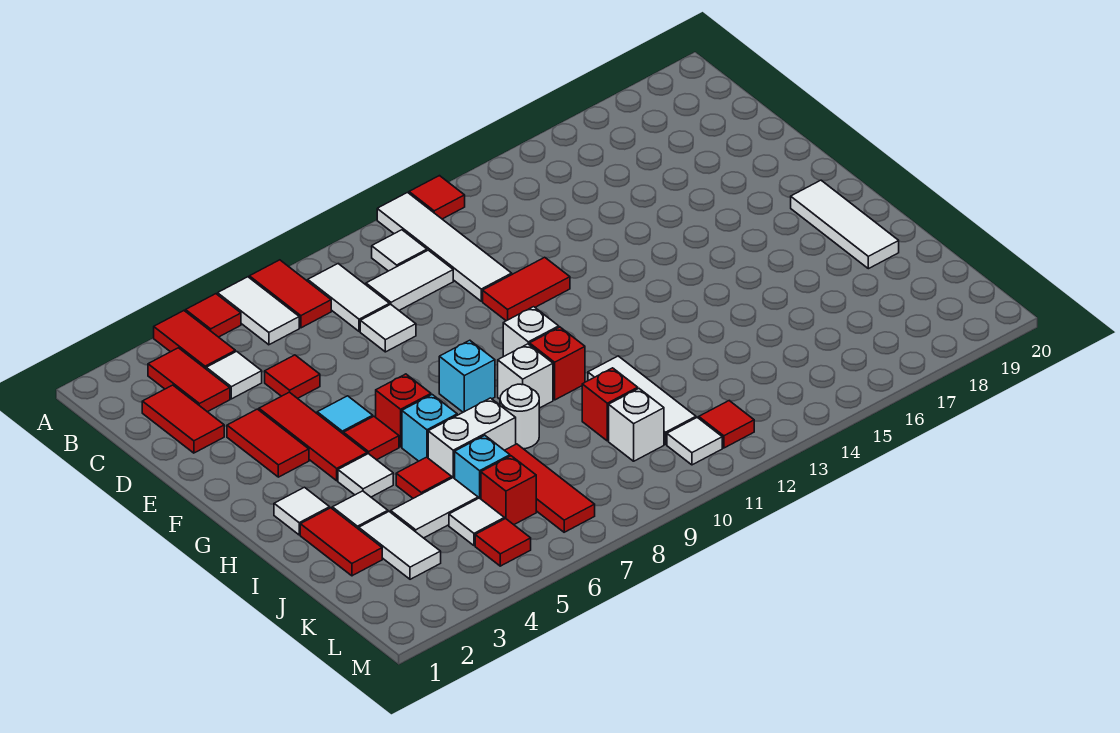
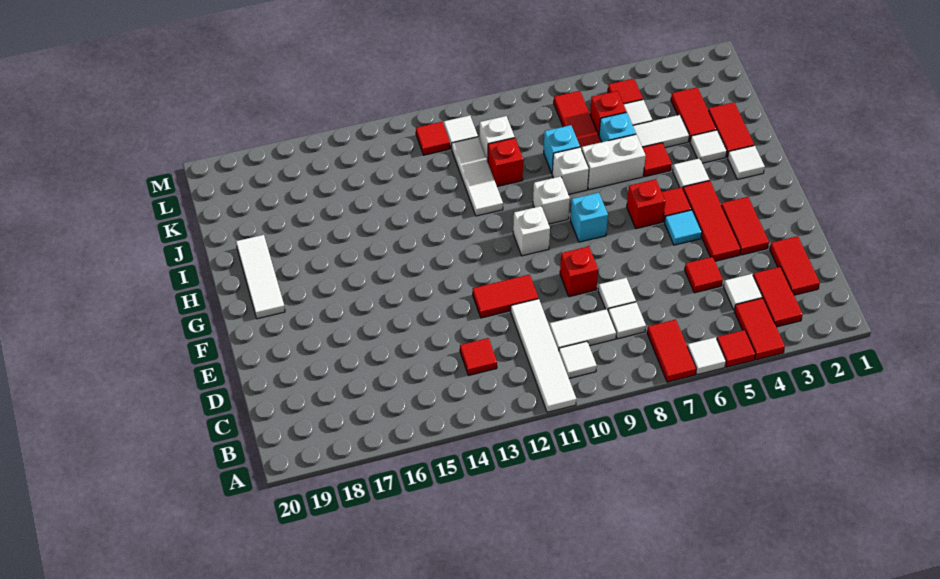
white 1x2 tile [218,277,299,345] -> white 1x1 tile [687,337,726,375]
red 1x1 tile [409,176,465,219] -> red 1x1 tile moved to [460,338,497,375]
white 1x2 tile [308,264,390,331] -> white 1x1 tile [608,302,646,339]
cyan 1x1 brick [402,395,457,461] -> cyan 1x1 brick moved to [544,125,580,173]
red 1x1 brick [530,327,585,400] -> red 1x1 brick moved to [560,246,598,297]
white 1x1 round brick [500,384,539,449] -> white 1x1 brick [552,147,589,194]
white 1x2 tile [359,512,441,579] -> red 1x2 tile [671,87,717,141]

